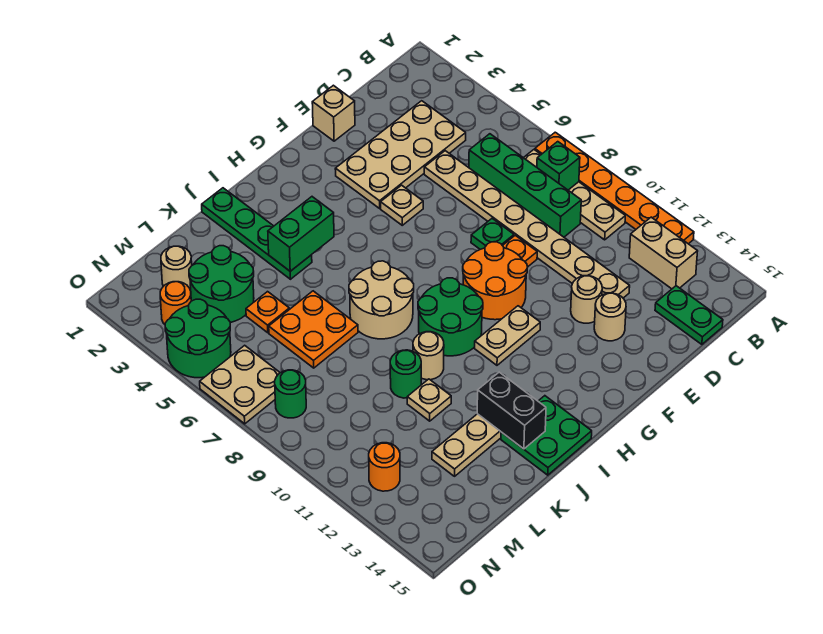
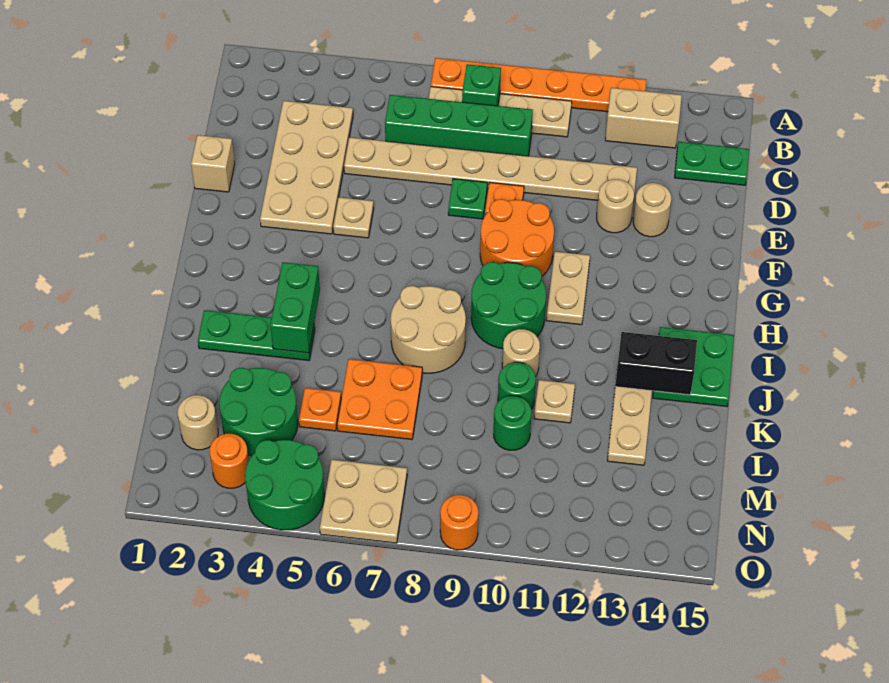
green 1x4 plate [202,188,312,279] -> green 1x3 plate [198,310,315,361]
green 1x1 round brick [275,370,306,418] -> green 1x1 round brick moved to [494,396,531,450]
orange 1x1 round brick [369,443,400,491] -> orange 1x1 round brick moved to [440,495,478,550]

